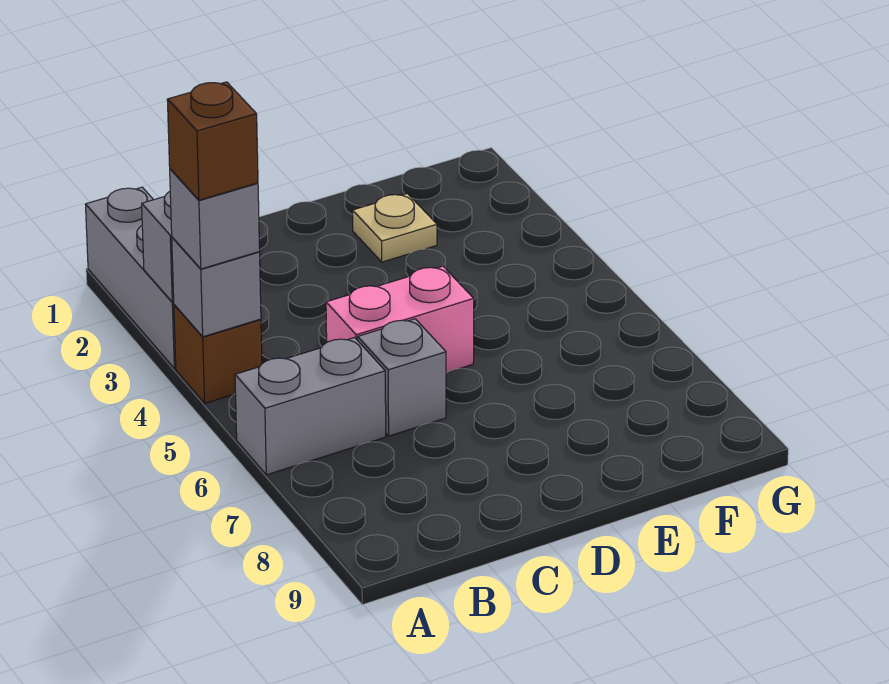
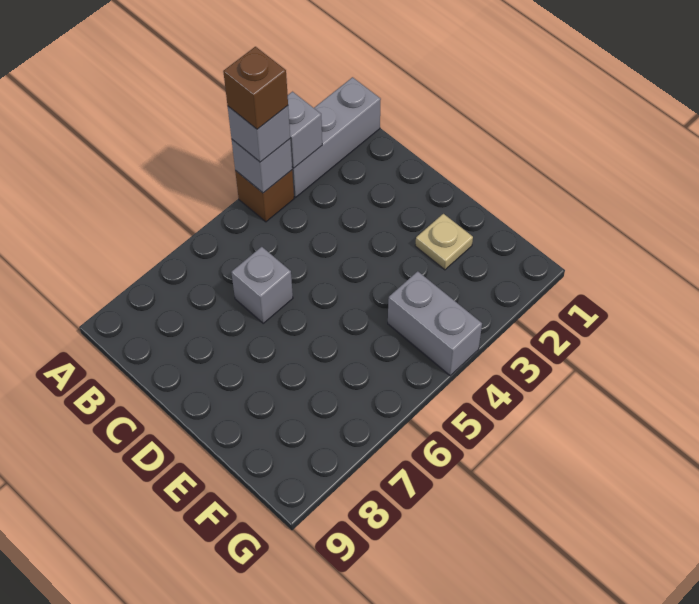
grey 1x2 brick [235,338,386,475] -> grey 1x2 brick moved to [388,271,482,376]
pink 1x2 brick [326,266,474,373] -> none

